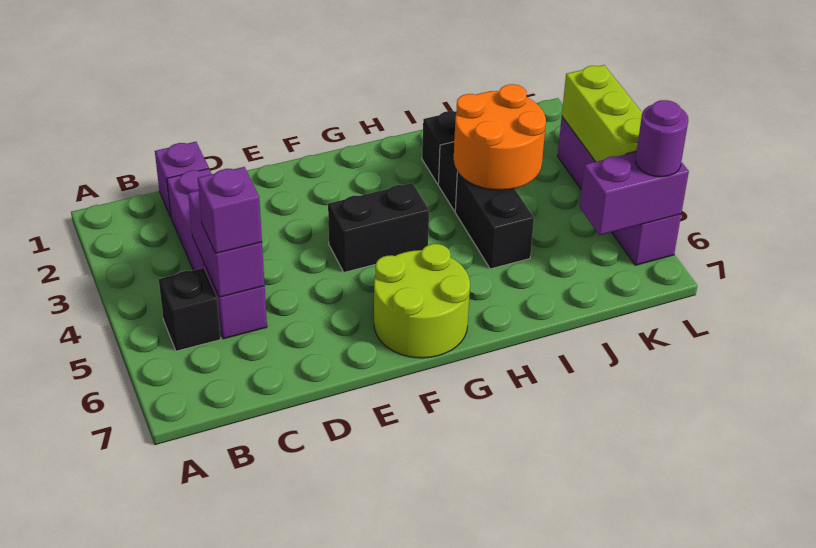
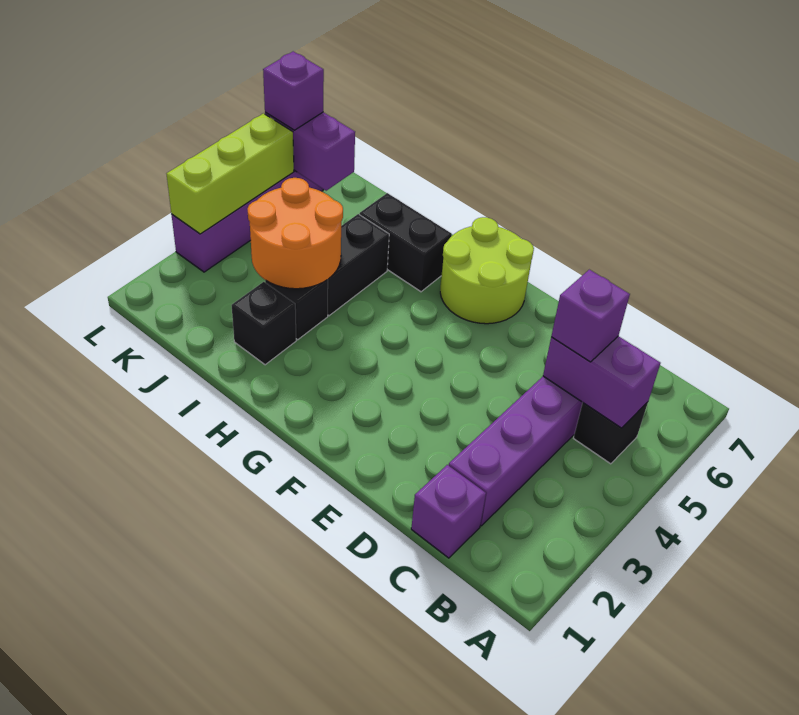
purple 1x2 brick [188,190,265,297] -> purple 1x2 brick turned to [543,336,660,428]
black 1x2 brick [328,183,429,272] -> black 1x2 brick moved to [359,193,452,292]
purple 1x1 round brick [636,100,688,177] -> purple 1x1 brick [263,51,324,130]

